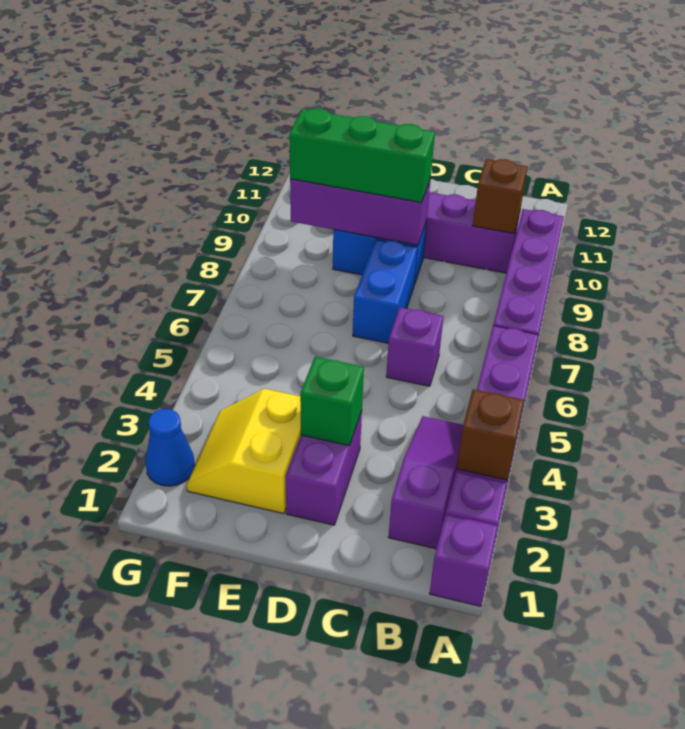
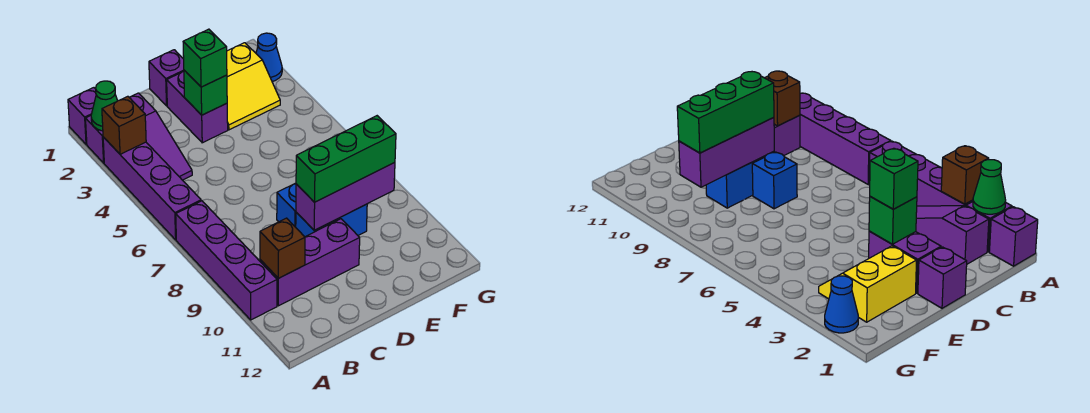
none -> green 1x1 cone [91,81,117,131]
purple 1x1 brick [386,307,444,386] -> purple 1x1 brick moved to [149,50,184,106]
none -> green 1x1 brick [183,29,227,87]
blue 1x2 brick [353,239,417,343] -> blue 1x1 brick [277,183,296,227]
yellow 2x2 slope [187,389,301,514] -> yellow 2x2 slope turned to [227,43,280,130]

